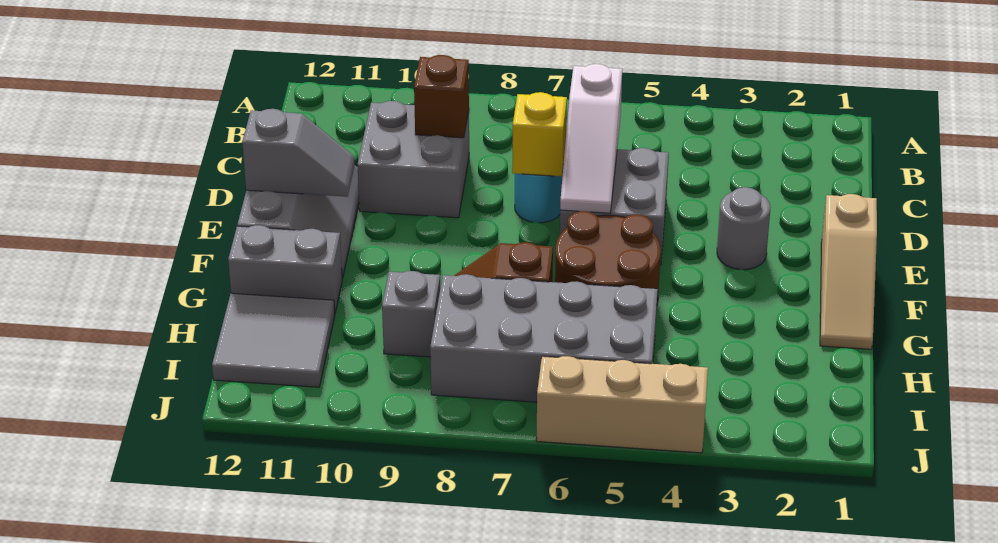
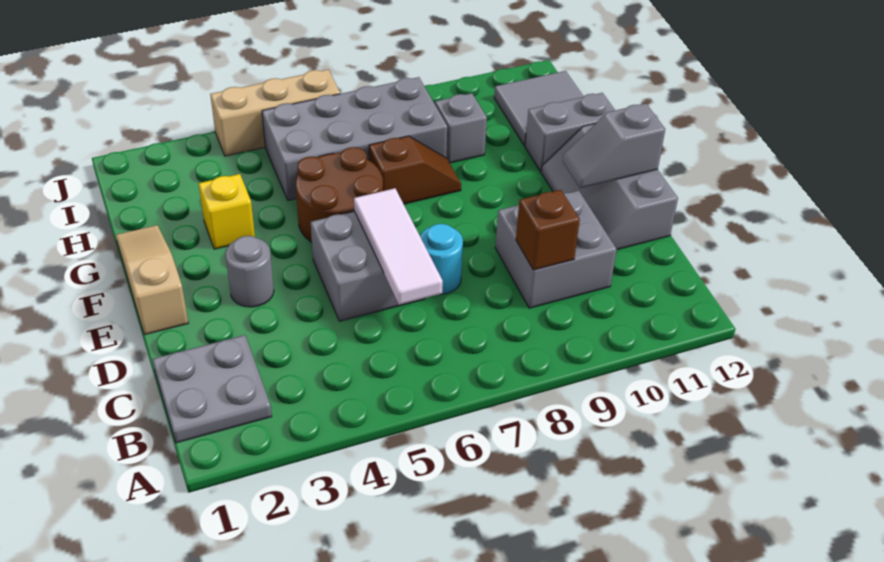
none -> grey 2x2 plate [152,335,272,443]
white 1x3 slope [560,64,622,213] -> white 1x3 tile [354,188,443,305]
yellow 1x1 brick [512,92,567,177] -> yellow 1x1 brick moved to [199,174,255,249]

